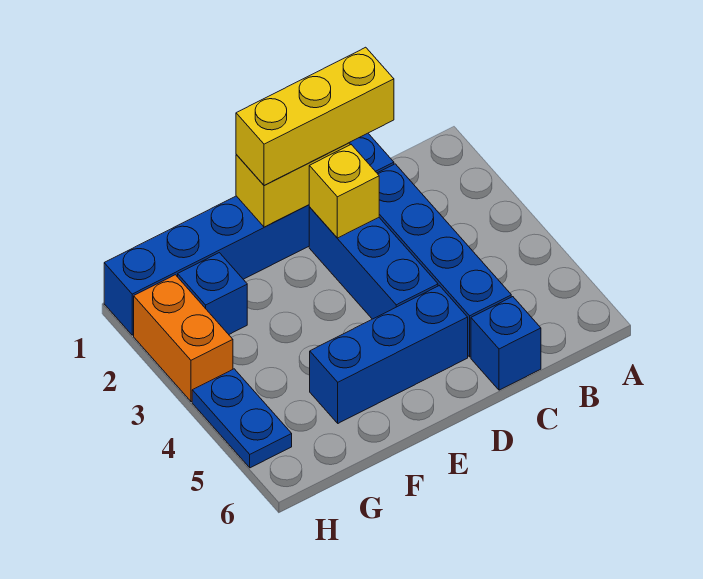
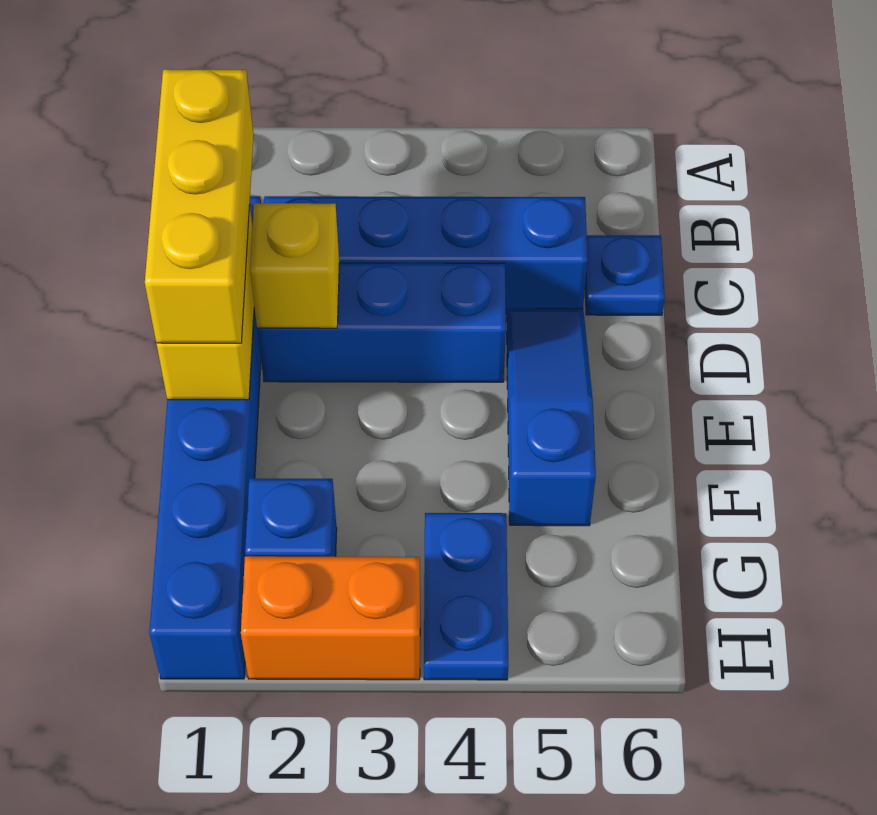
blue 1x1 brick [471,297,541,390] -> blue 1x1 plate [585,235,665,315]
blue 1x3 brick [310,286,468,423] -> blue 1x3 slope [506,308,596,526]
blue 1x2 plate [192,369,292,468] -> blue 1x2 plate turned to [424,513,508,680]

